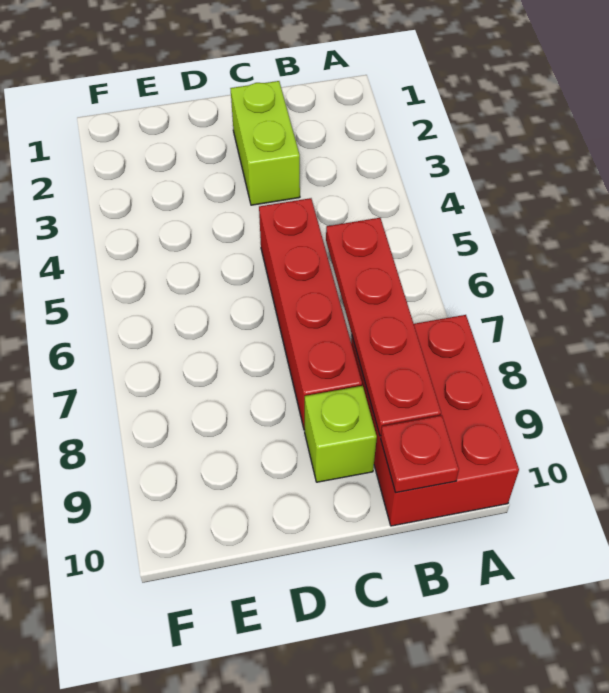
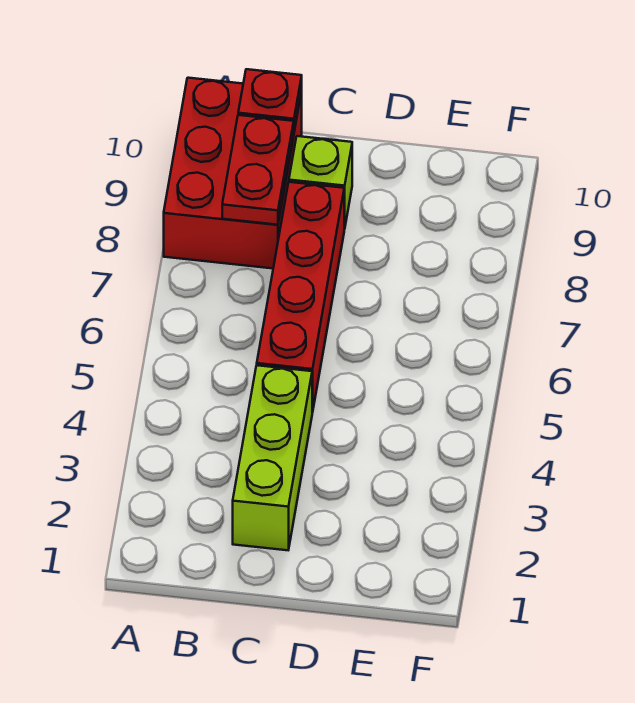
red 1x4 plate [326,218,441,436] -> red 1x2 plate [222,115,294,225]
lime 1x2 brick [230,81,300,205] -> lime 1x3 brick [233,365,312,550]

